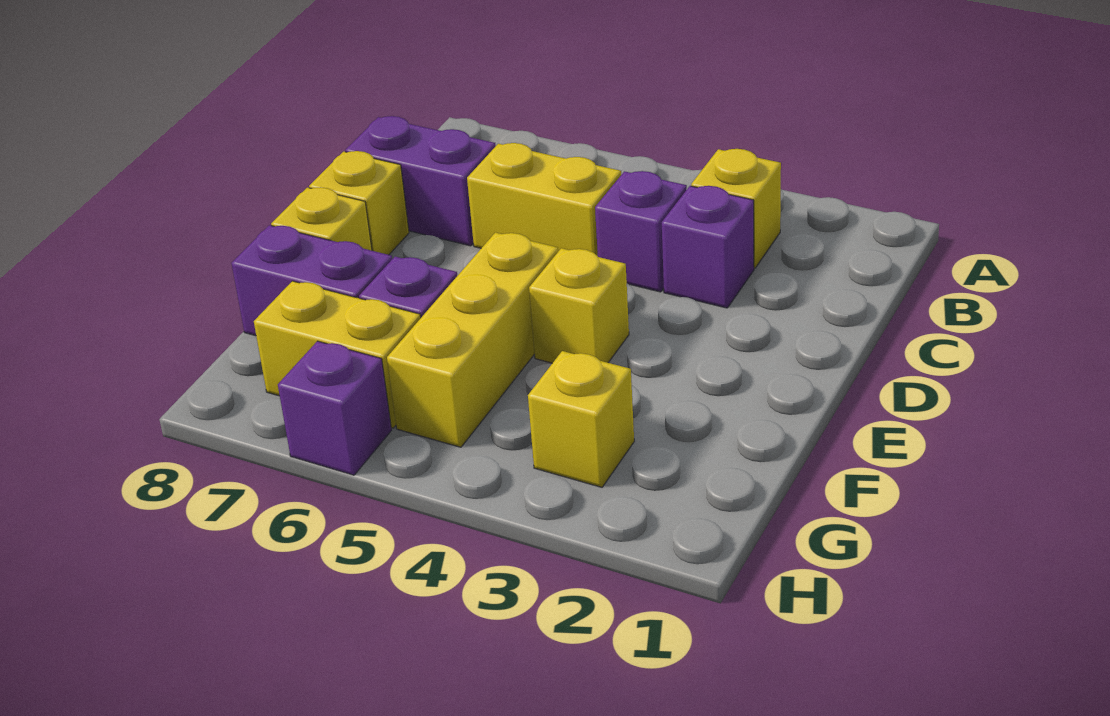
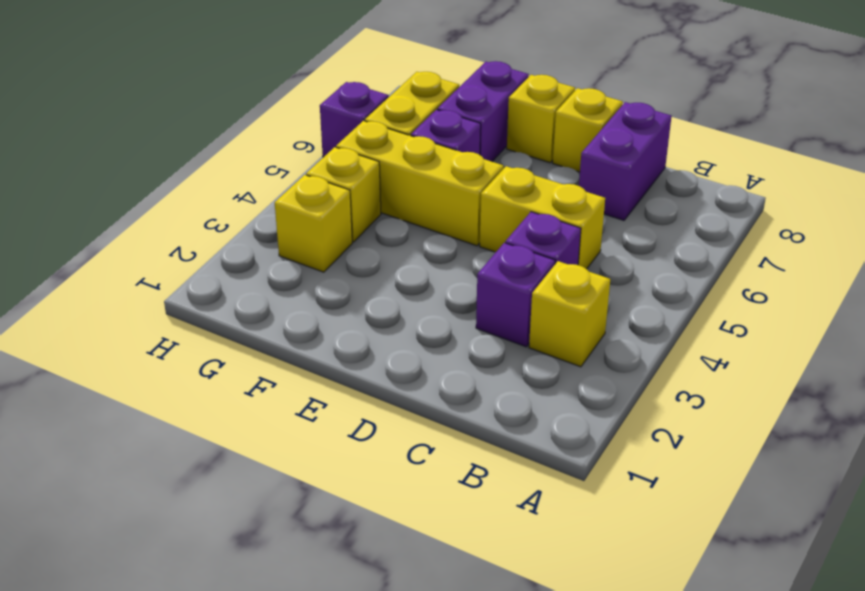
yellow 1x2 brick [467,143,621,256] -> yellow 1x2 brick turned to [480,166,605,269]
yellow 1x1 brick [529,248,629,363] -> yellow 1x1 brick moved to [306,147,381,242]

